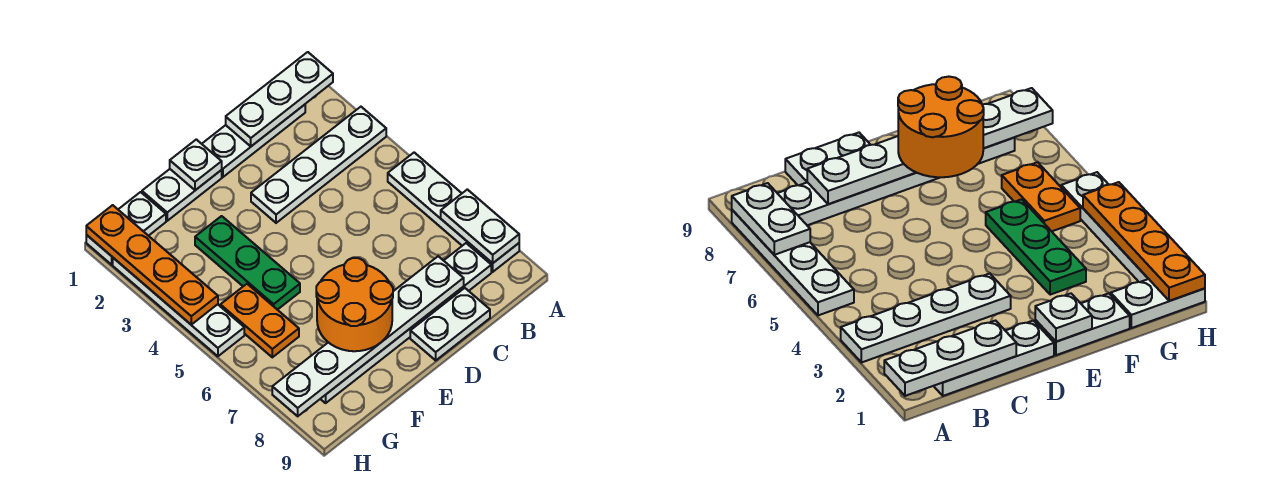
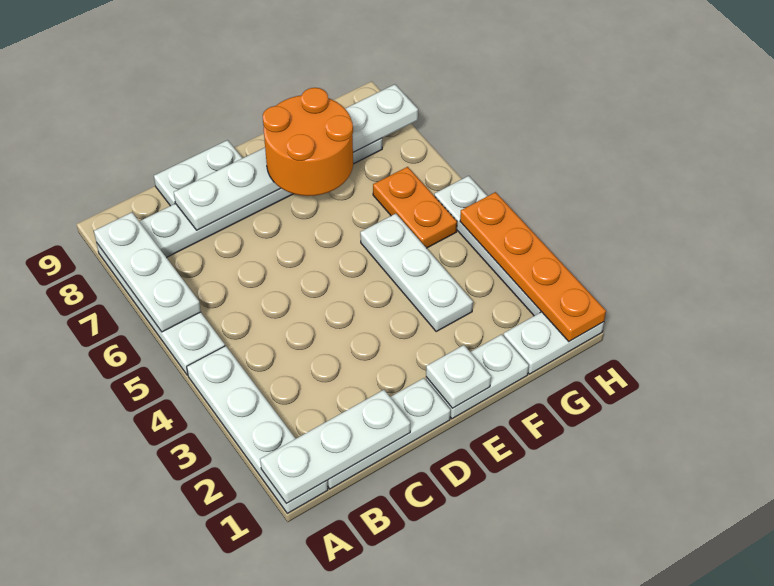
white 1x4 plate [251,107,386,223] -> white 1x4 plate turned to [187,346,328,513]
white 1x2 plate [441,189,519,263] -> white 1x3 plate [94,212,201,332]
green 1x3 plate [195,216,300,310] -> white 1x3 plate [360,214,473,331]

